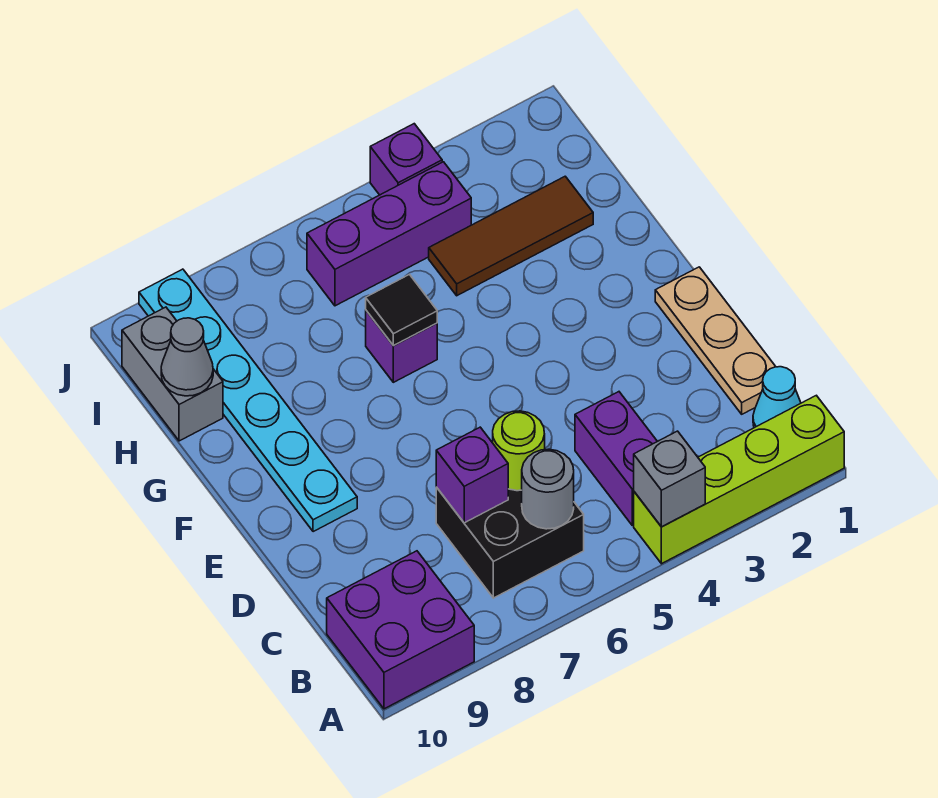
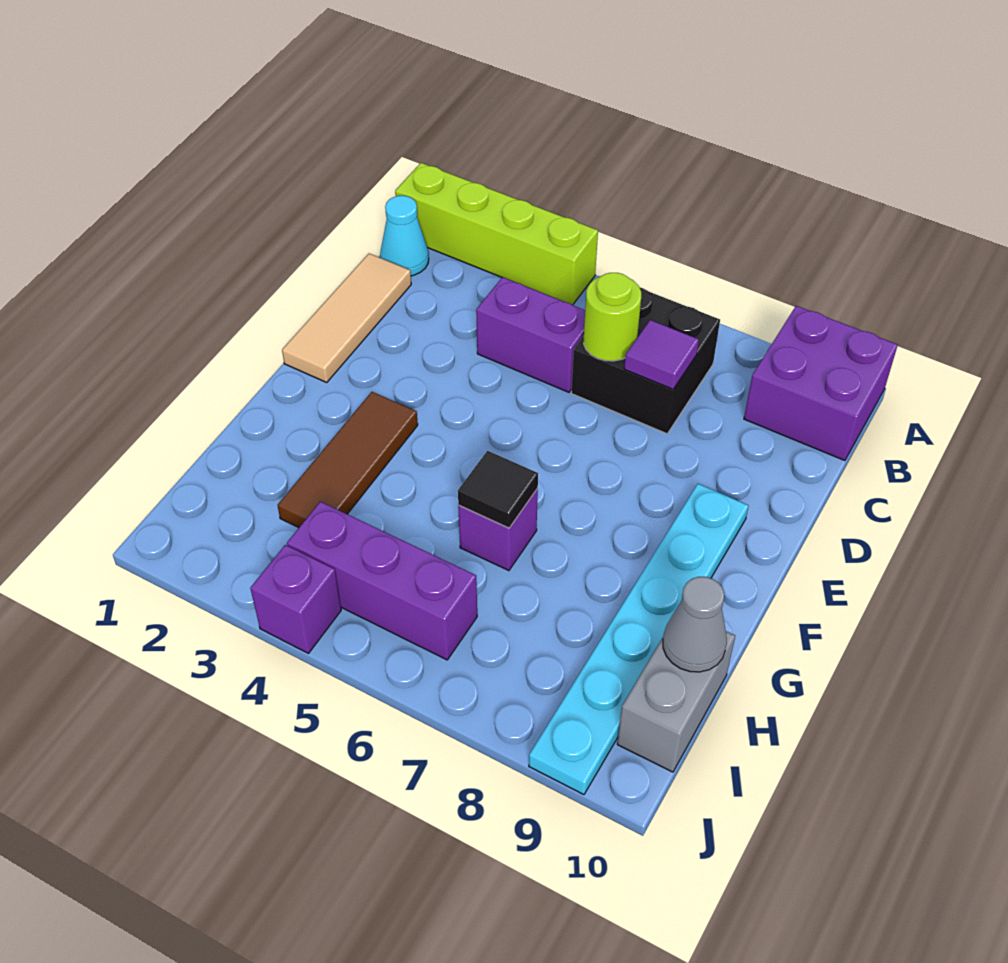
grey 1x1 brick [634,431,705,527] -> none
purple 1x2 brick [575,392,657,525] -> purple 1x2 brick turned to [476,277,585,392]
grey 1x1 round brick [522,449,574,529] -> none
tan 1x3 plate [655,267,776,414] -> tan 1x3 tile [282,254,411,382]
purple 1x1 brick [436,427,508,523] -> purple 1x1 tile [624,320,699,389]
brown 1x3 tile [429,176,593,296] -> brown 1x3 tile turned to [278,392,418,527]

